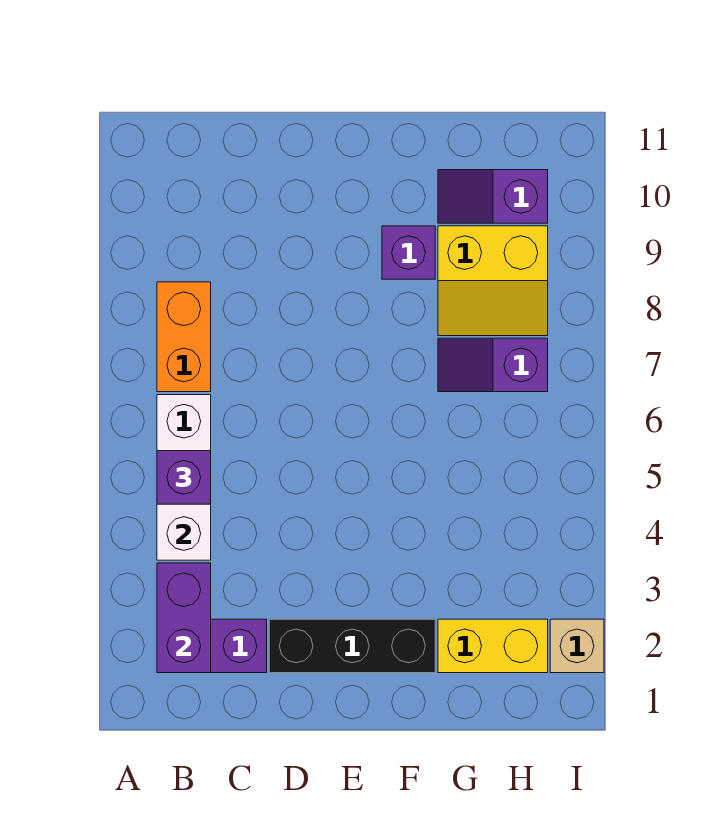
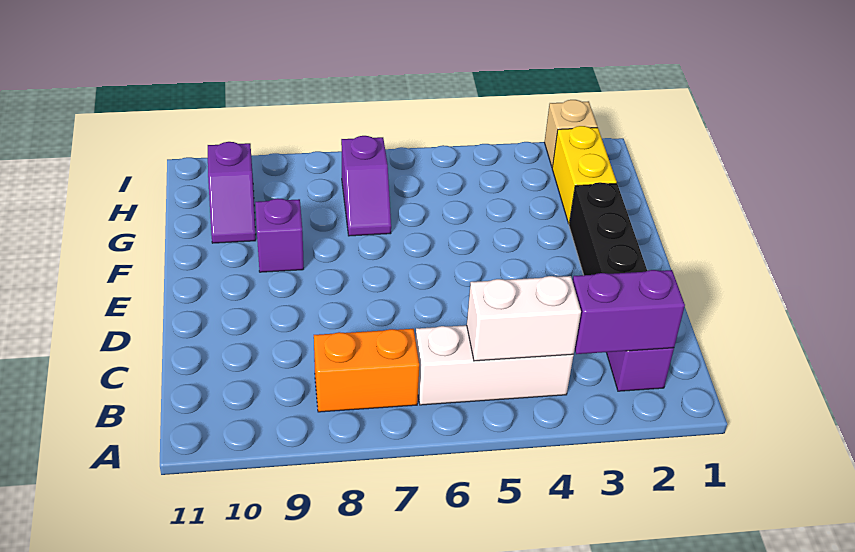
purple 1x1 brick [157,451,211,504] -> none
yellow 2x2 slope [438,226,548,336] -> none

